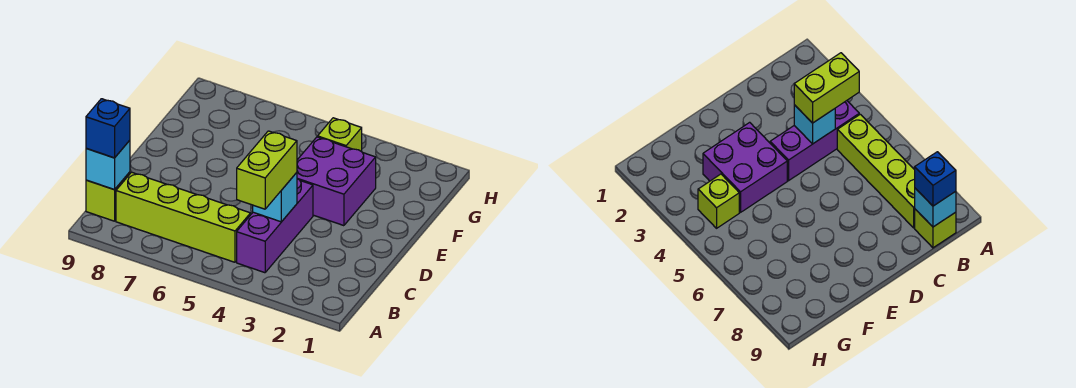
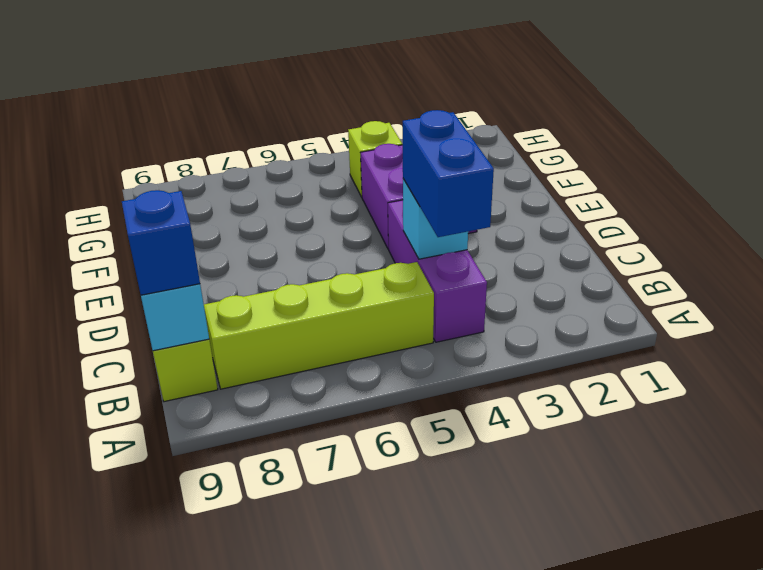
lime 1x2 brick [237,131,297,209] -> blue 1x2 brick [403,110,494,237]

